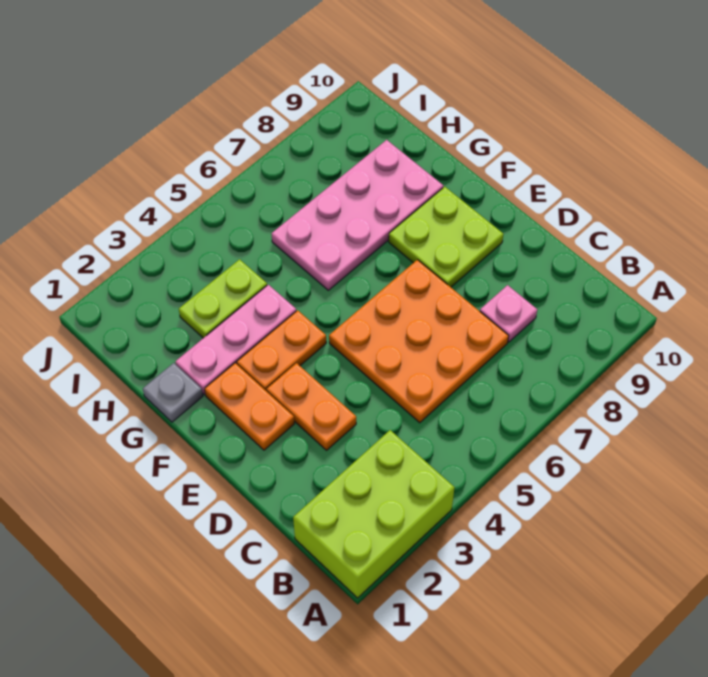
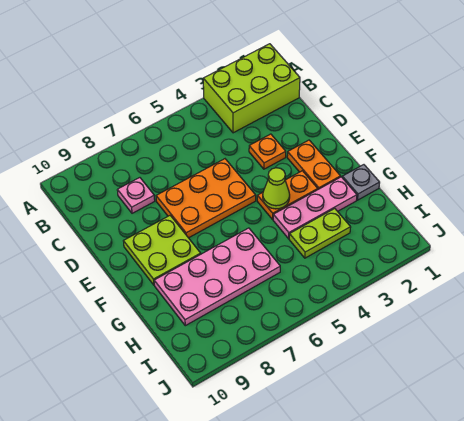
orange 3x3 plate [329,260,509,423] -> orange 2x3 plate [156,159,256,238]
orange 1x2 plate [267,363,356,450] -> orange 1x1 plate [249,134,286,169]
none -> lime 1x1 cone [263,168,290,209]

